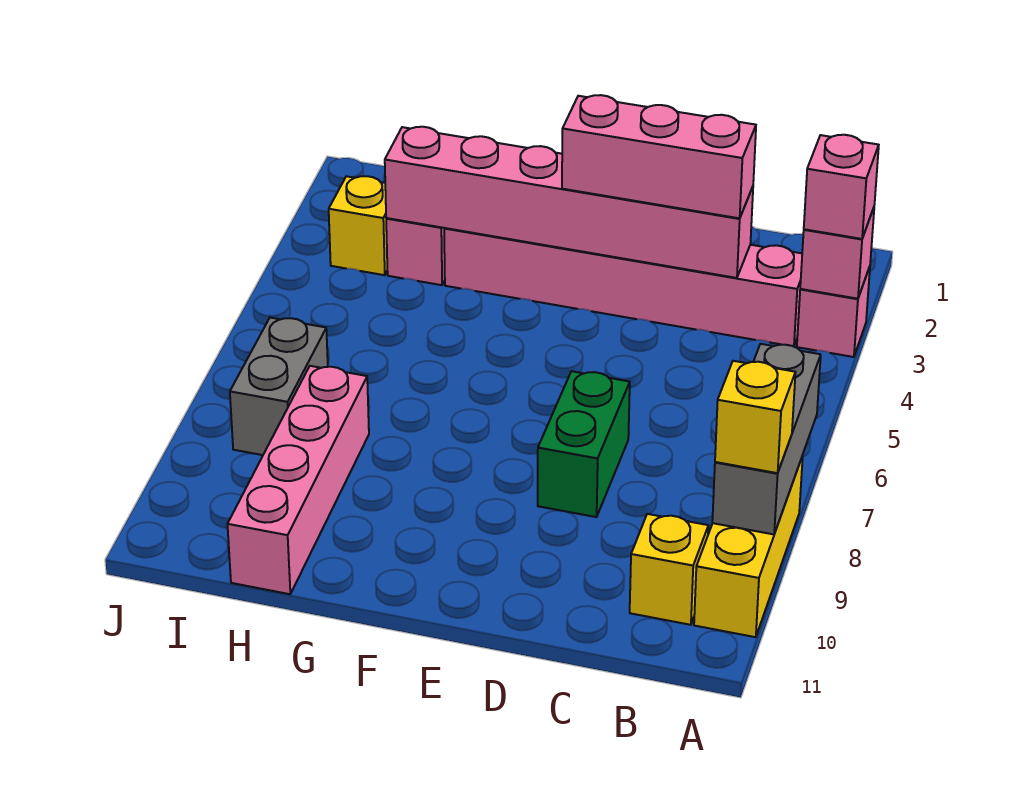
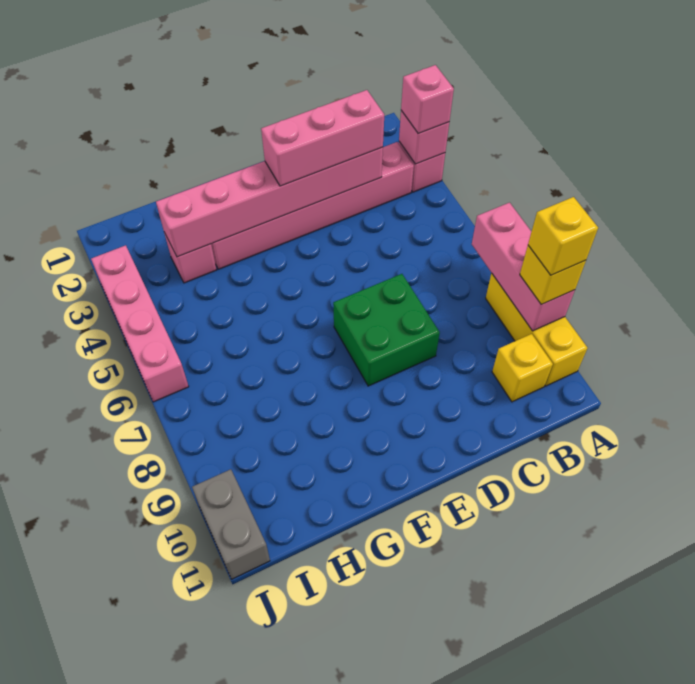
grey 1x3 brick [712,344,821,534] -> pink 1x3 brick [472,203,575,331]
green 1x2 brick [538,371,630,517] -> green 2x2 brick [333,274,440,386]
pink 1x4 brick [227,366,369,594] -> pink 1x4 brick moved to [91,245,189,402]
yellow 1x1 brick [329,176,387,275] -> yellow 1x1 brick moved to [528,197,598,275]
grey 1x2 brick [230,318,328,455] -> grey 1x2 brick moved to [192,469,270,579]

